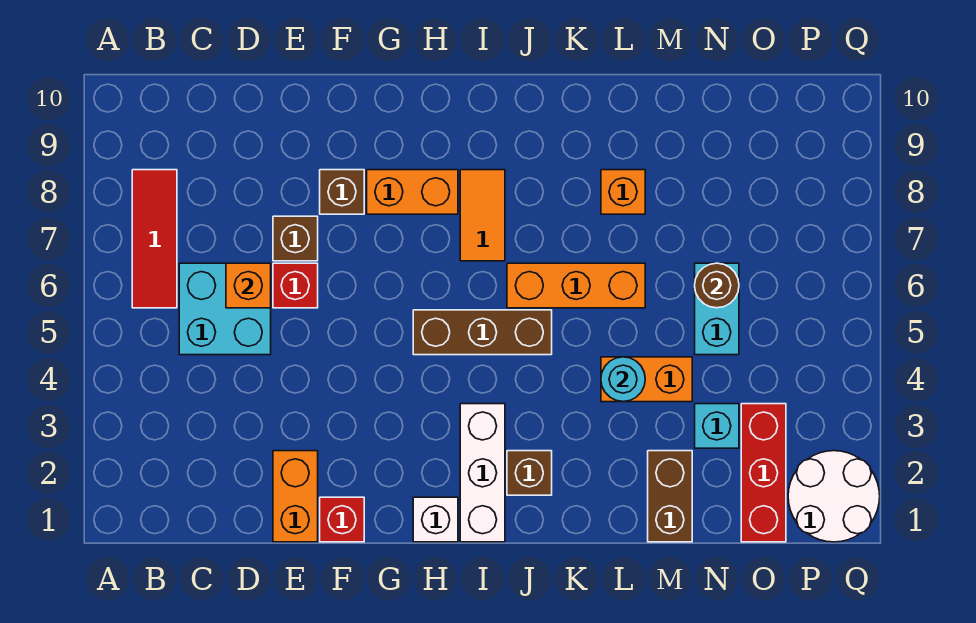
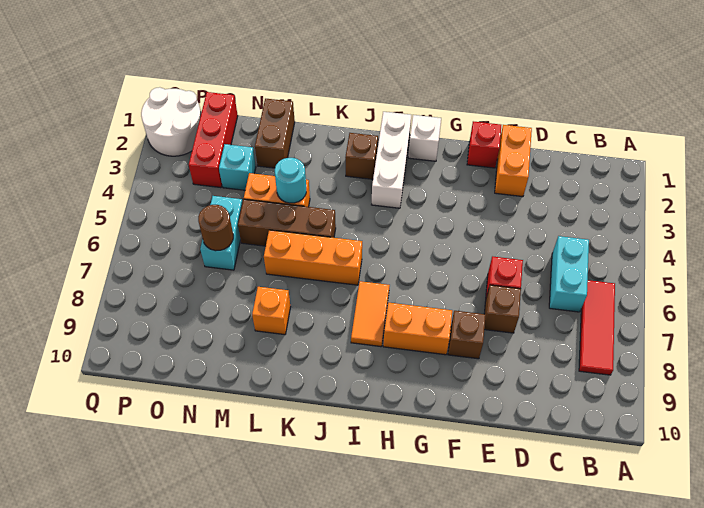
cyan 2x2 brick [179,263,271,355] -> cyan 1x2 brick [549,236,589,312]
orange 1x1 brick [226,263,271,308] -> none
brown 1x3 brick [413,310,552,355] -> brown 1x3 brick moved to [238,199,336,246]

